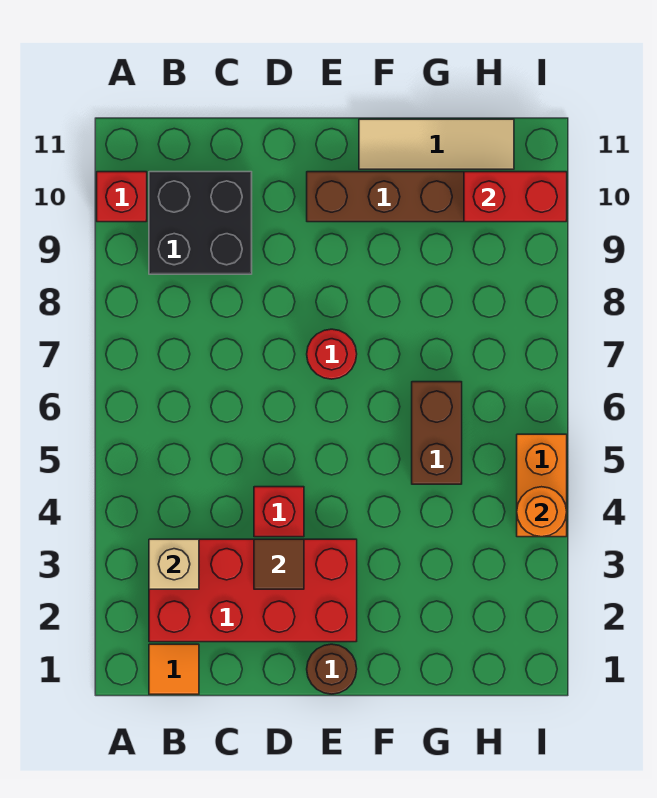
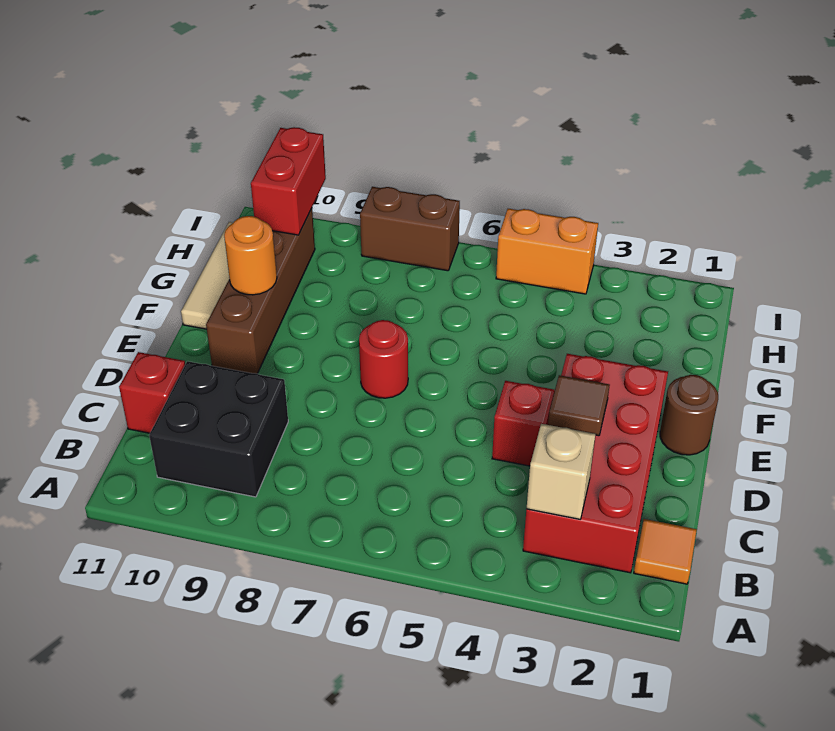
red 1x1 brick [97,172,147,222] -> red 1x1 brick moved to [119,352,185,433]
brown 1x2 brick [412,382,462,484] -> brown 1x2 brick moved to [360,187,460,271]
orange 1x1 round brick [517,487,567,537] -> orange 1x1 round brick moved to [224,216,277,295]

